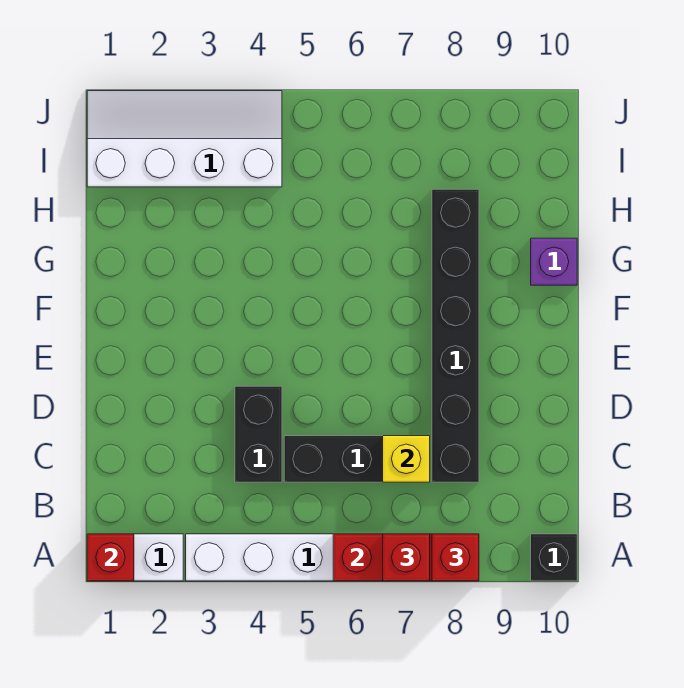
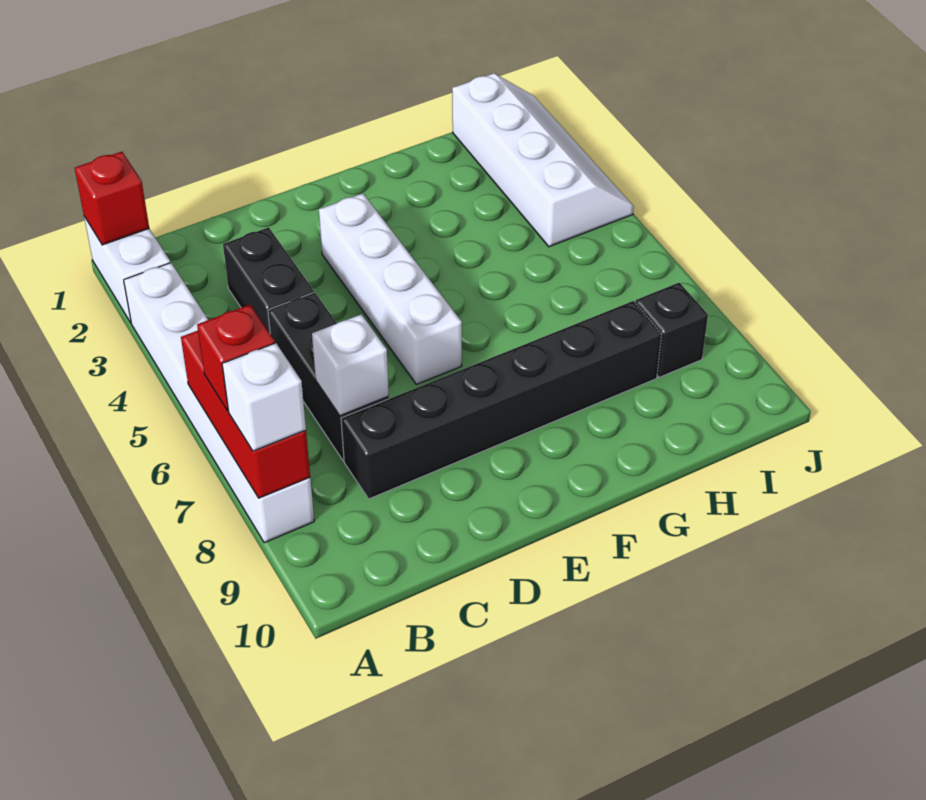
red 1x1 brick [432,534,479,581] -> white 1x1 brick [222,343,306,451]
black 1x1 brick [531,534,577,581] -> black 1x1 brick moved to [635,283,708,377]
black 1x2 brick [235,386,282,482] -> black 1x2 brick turned to [223,227,314,333]
yellow 1x1 brick [383,436,430,482] -> white 1x1 brick [312,314,389,416]
none -> white 1x4 brick [319,193,462,384]
purple 1x1 brick [531,238,577,285] -> none

